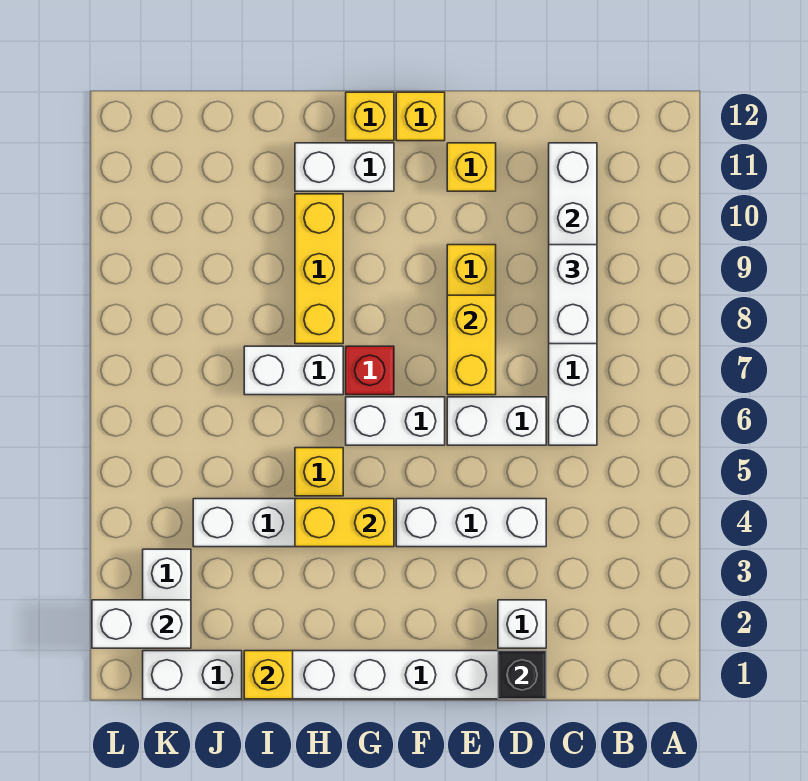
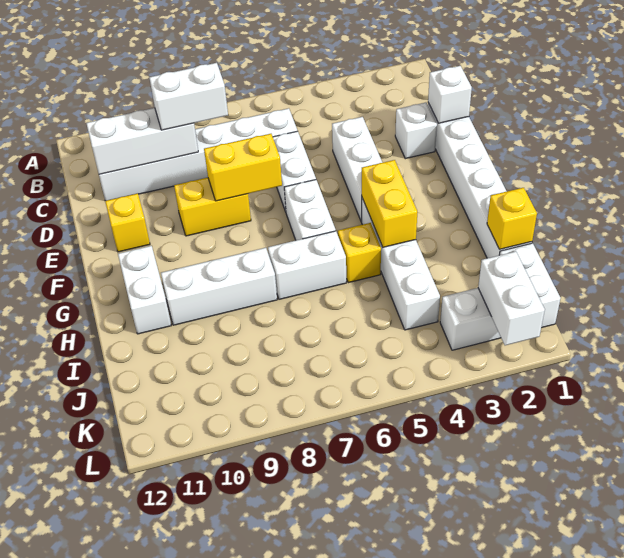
black 1x1 brick [498,651,546,699] -> white 1x1 brick [428,66,472,123]
yellow 1x1 brick [396,92,445,141] -> none
red 1x1 brick [346,346,394,395] -> none
yellow 1x1 brick [346,92,394,141] -> none
white 1x2 brick [244,346,343,395] -> white 1x2 brick turned to [268,231,346,299]
yellow 1x3 brick [295,194,343,344] -> white 1x3 brick [161,248,277,325]

